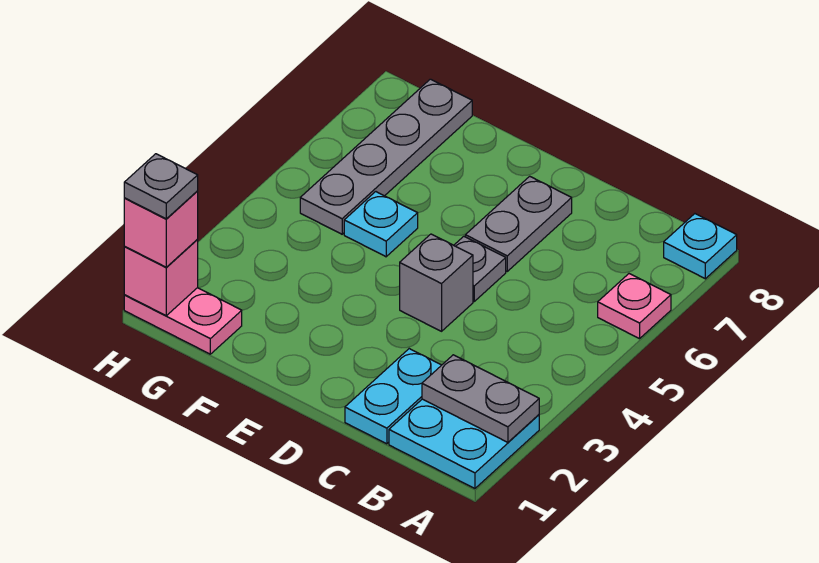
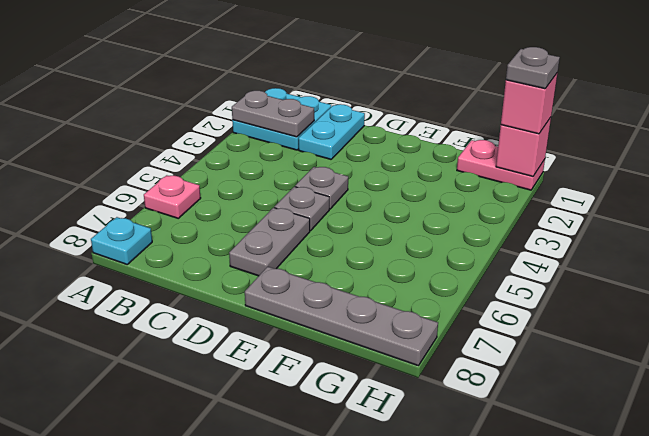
grey 1x1 brick [400,234,473,331] -> grey 1x1 plate [295,167,348,209]
cyan 1x1 plate [344,192,418,257] -> none
grey 1x4 plate [300,79,472,234] -> grey 1x4 plate turned to [245,267,438,366]

